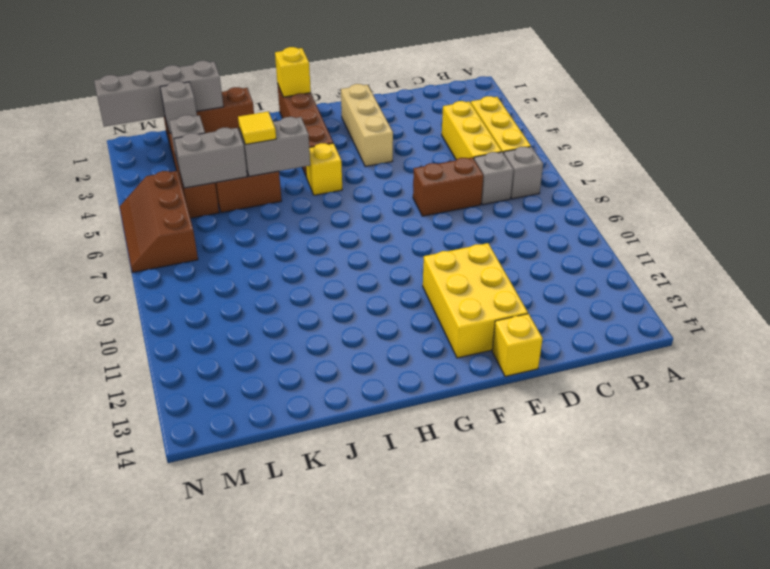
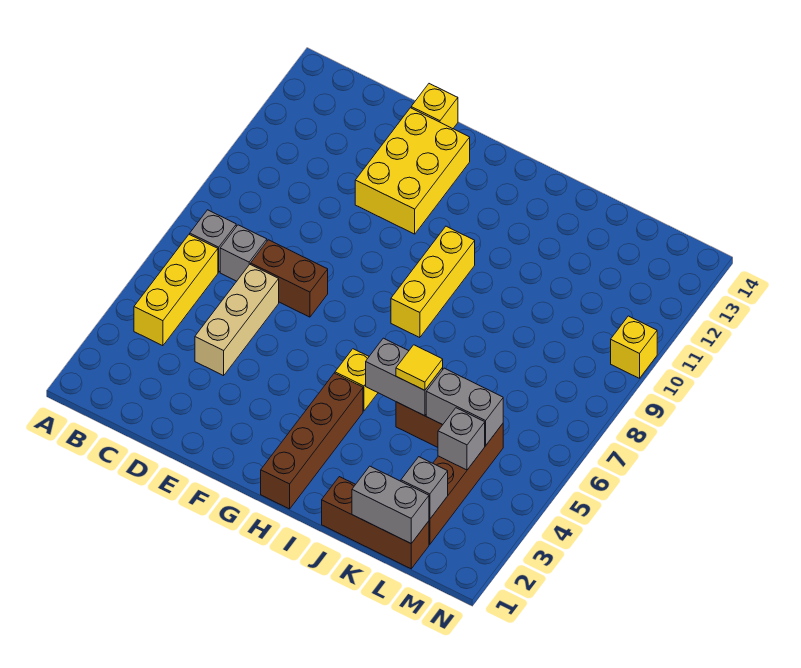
yellow 1x3 brick [442,101,502,159] -> yellow 1x3 brick moved to [391,226,475,338]
tan 1x3 brick [341,84,393,167] -> tan 1x3 brick moved to [195,264,279,376]
yellow 1x1 brick [275,47,311,97] -> yellow 1x1 brick moved to [611,316,657,378]
grey 1x4 brick [94,61,224,127] -> grey 1x2 brick [352,466,429,543]
brown 2x3 slope [120,171,198,273] -> none

